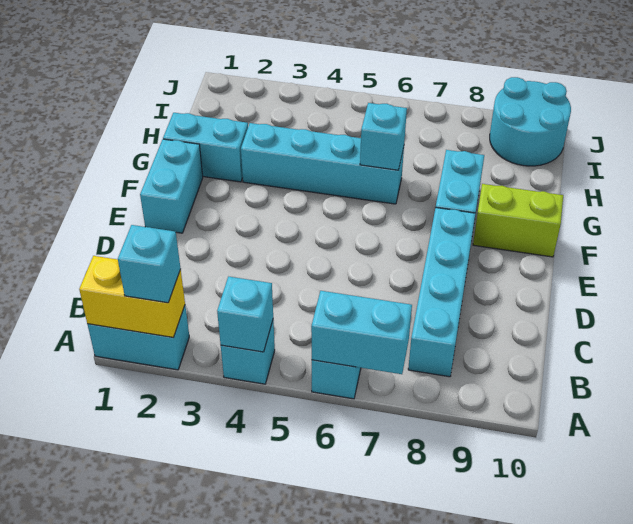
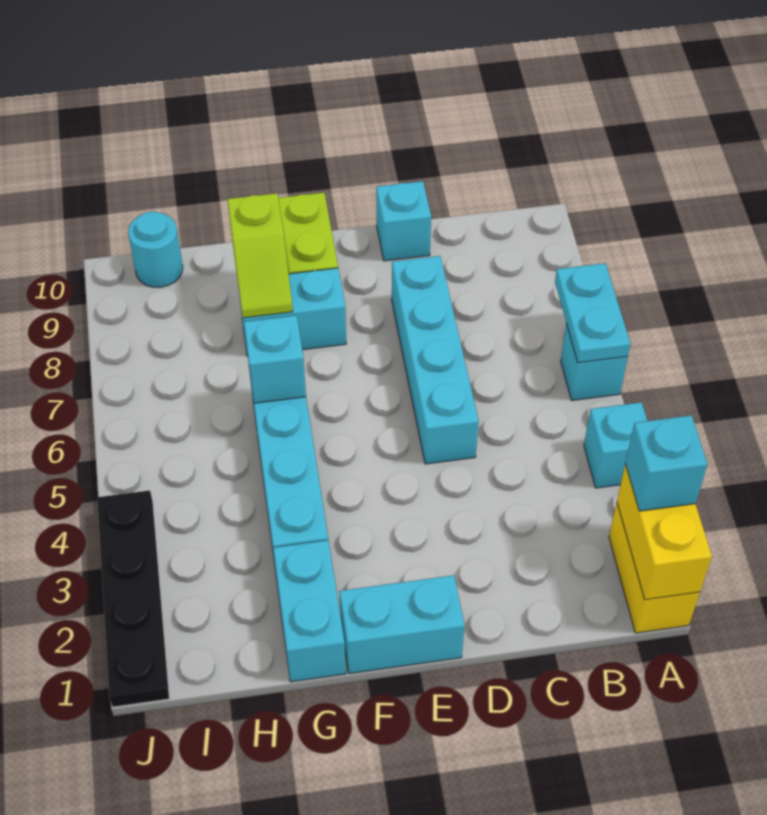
cyan 1x2 brick [87,306,189,370] -> yellow 1x2 brick [609,503,700,633]
cyan 1x1 brick [217,277,273,352] -> cyan 1x1 brick moved to [376,181,431,261]
cyan 1x2 brick [311,291,412,374] -> cyan 1x2 plate [555,263,630,363]
cyan 1x4 brick [408,208,475,377] -> cyan 1x4 brick turned to [392,256,479,464]
none -> lime 1x2 slope [228,193,293,318]
cyan 2x2 round brick [490,77,571,166] -> cyan 1x1 round brick [128,212,183,287]
none -> black 1x4 plate [97,490,169,707]

